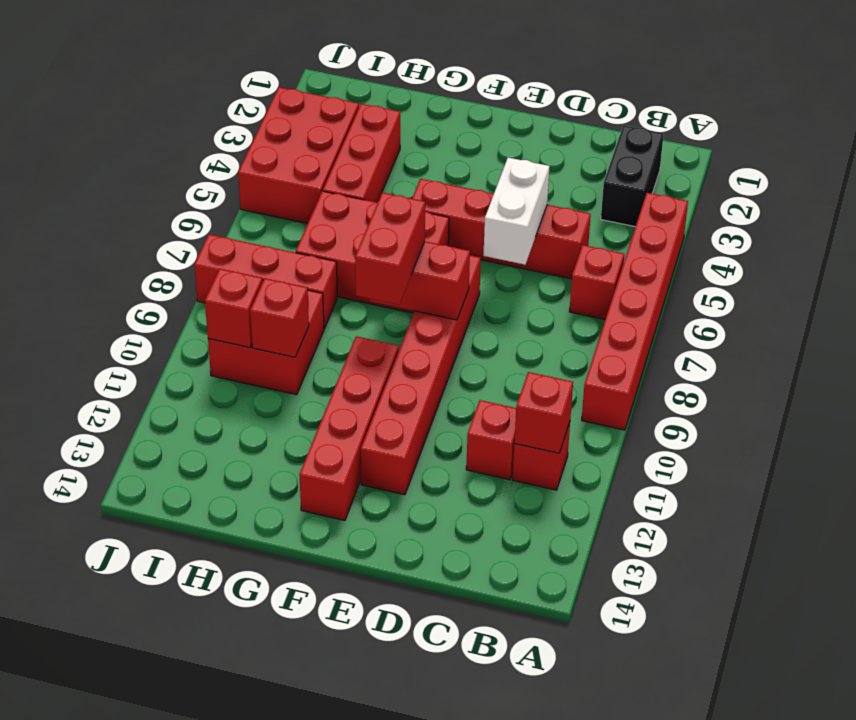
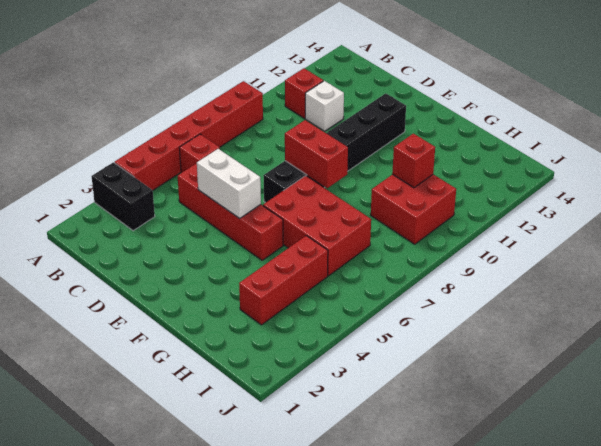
black 1x2 brick [601,125,664,227] -> black 1x2 brick turned to [91,162,155,231]
red 1x1 brick [514,372,573,453] -> none
red 1x1 brick [466,400,516,480] -> white 1x1 brick [305,81,344,131]
white 1x2 brick [483,158,550,265] -> white 1x2 brick turned to [197,149,261,218]
red 1x6 brick [361,255,481,495] -> black 1x6 brick [263,93,406,203]
red 1x2 brick [355,193,425,305] -> none
red 1x4 brick [299,336,399,520] -> none
red 1x3 brick [194,234,337,329] -> none
red 2x3 brick [238,87,359,223] -> none
red 1x1 brick [205,269,263,348] -> none

